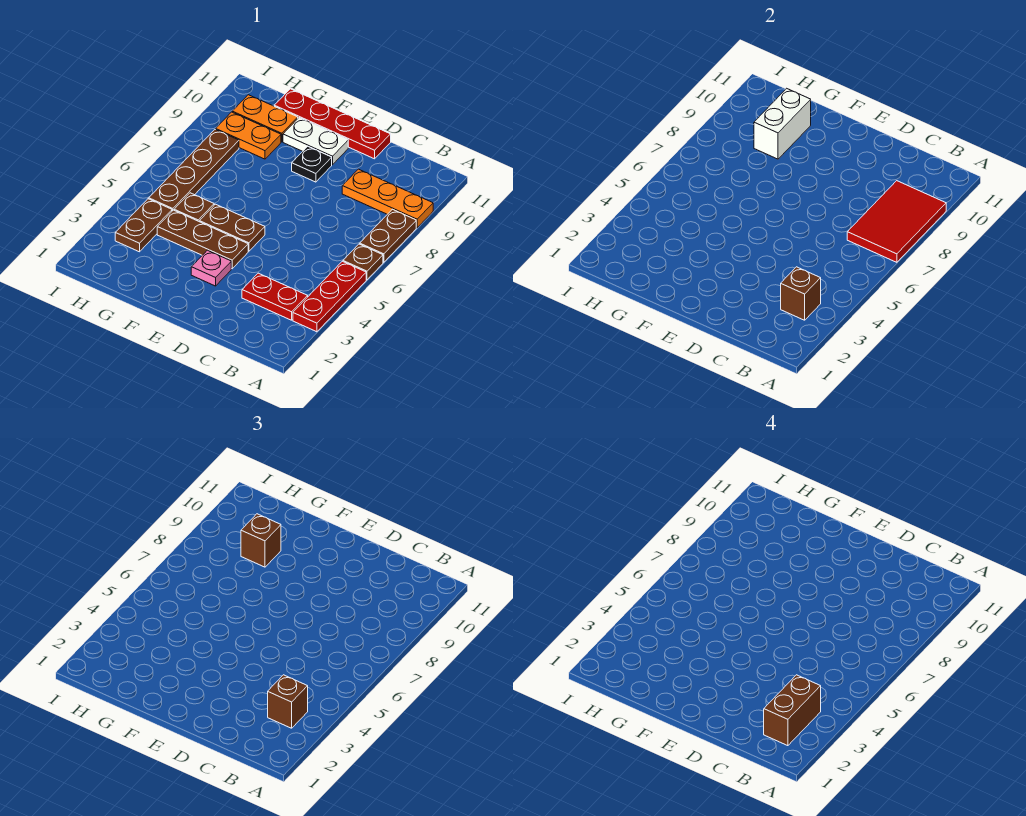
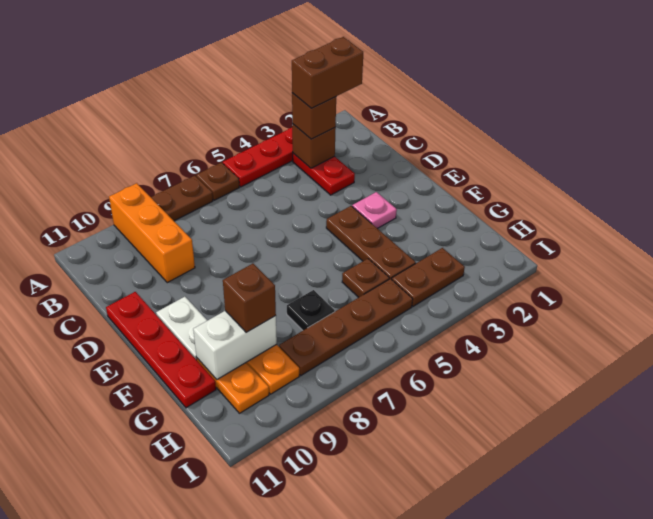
red 2x3 tile [847,181,946,262] -> none
orange 1x3 plate [342,169,433,228] -> orange 1x3 brick [109,183,195,283]
brown 1x2 plate [200,204,265,251] -> none
black 1x1 plate [292,146,332,182] -> black 1x1 plate moved to [287,290,335,330]

